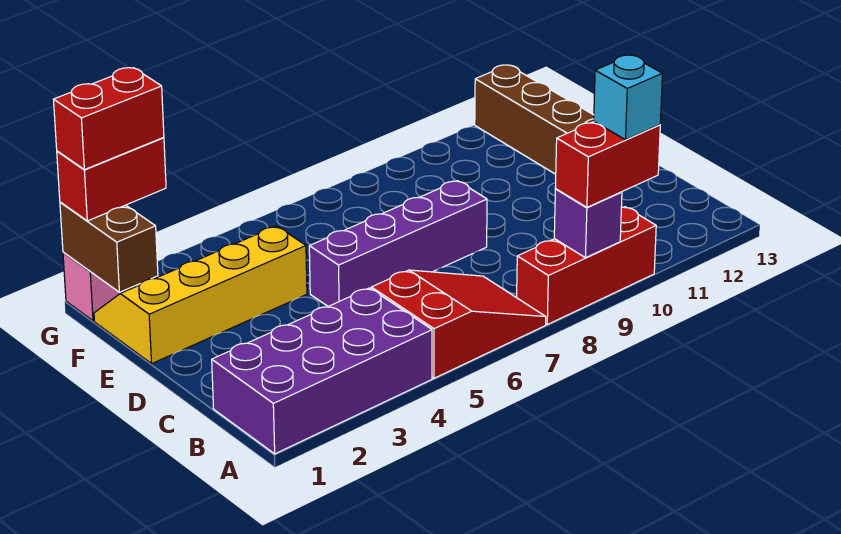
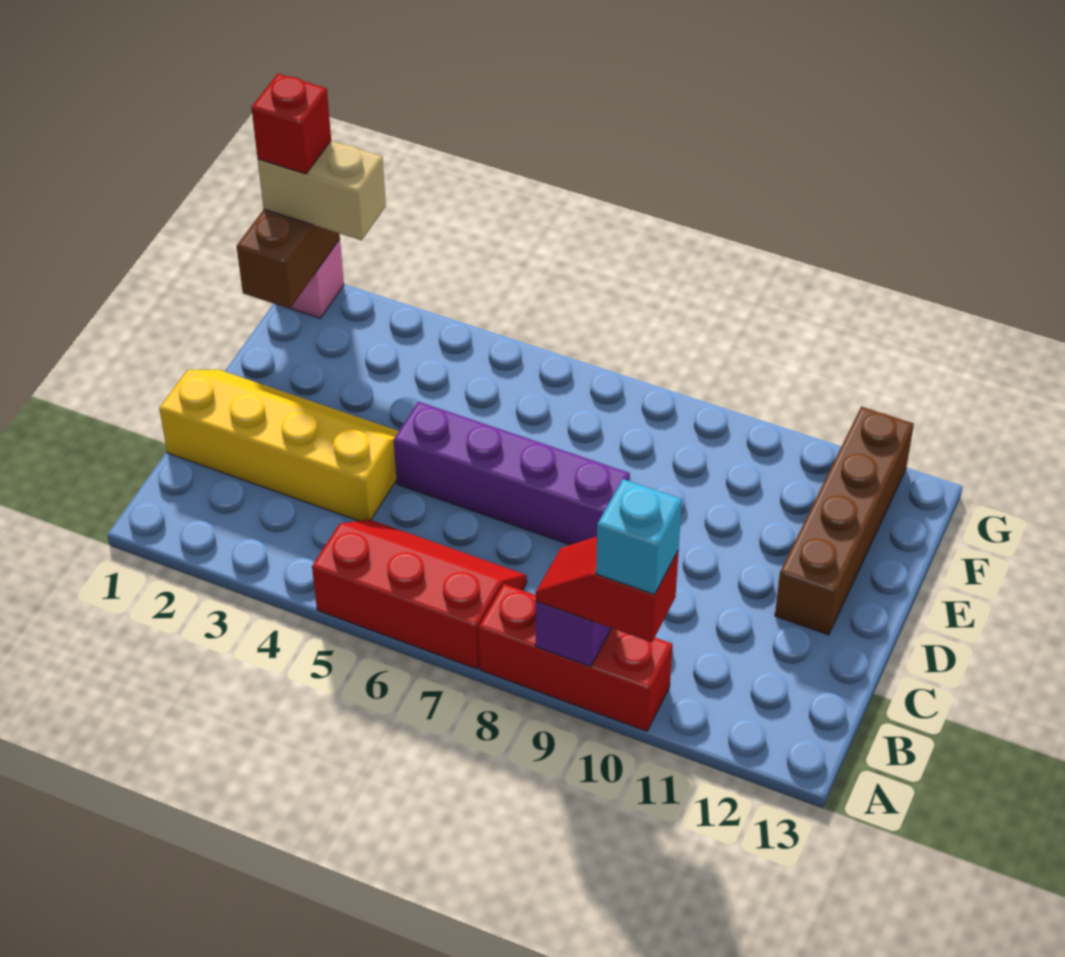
purple 2x4 brick [212,288,432,454] -> none
red 2x3 slope [371,270,546,378] -> red 2x3 slope turned to [312,519,527,669]
red 1x2 brick [555,122,660,207] -> red 1x2 slope [535,537,679,642]
yellow 2x4 slope [94,226,307,364] -> yellow 2x4 slope moved to [159,370,399,521]
red 1x2 brick [57,137,166,221] -> tan 1x2 brick [258,141,386,240]
red 1x2 brick [54,68,164,170] -> red 1x1 brick [251,74,331,174]

